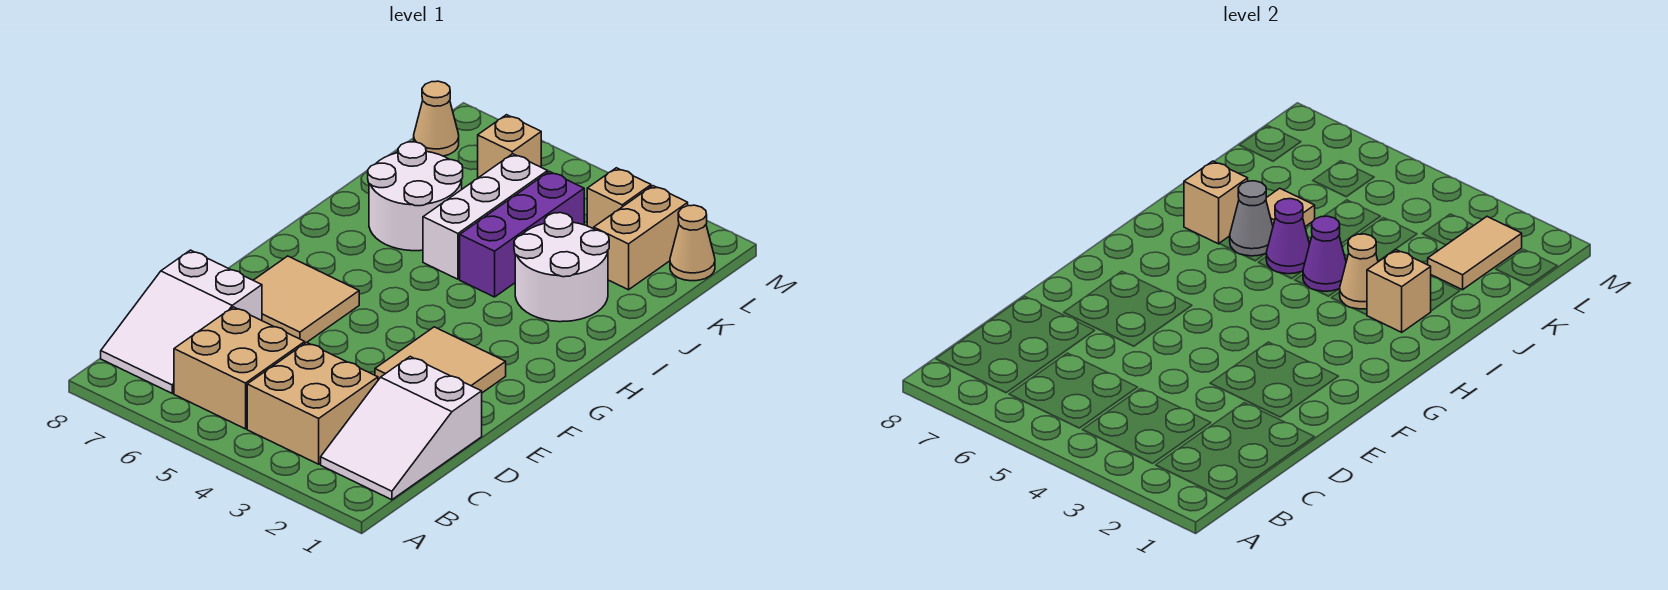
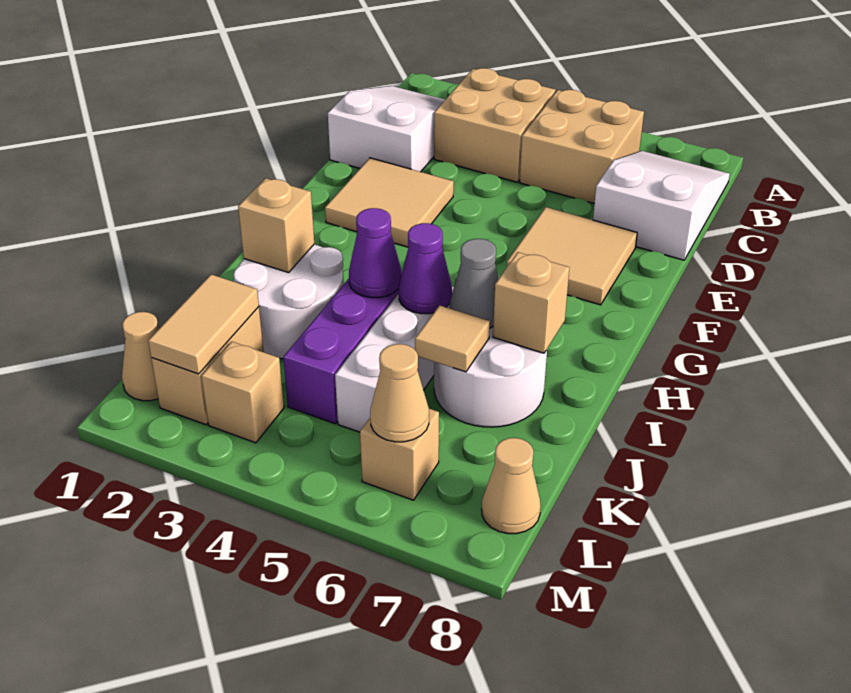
tan 1x1 cone [1340,234,1378,309] -> tan 1x1 cone moved to [370,344,429,442]

